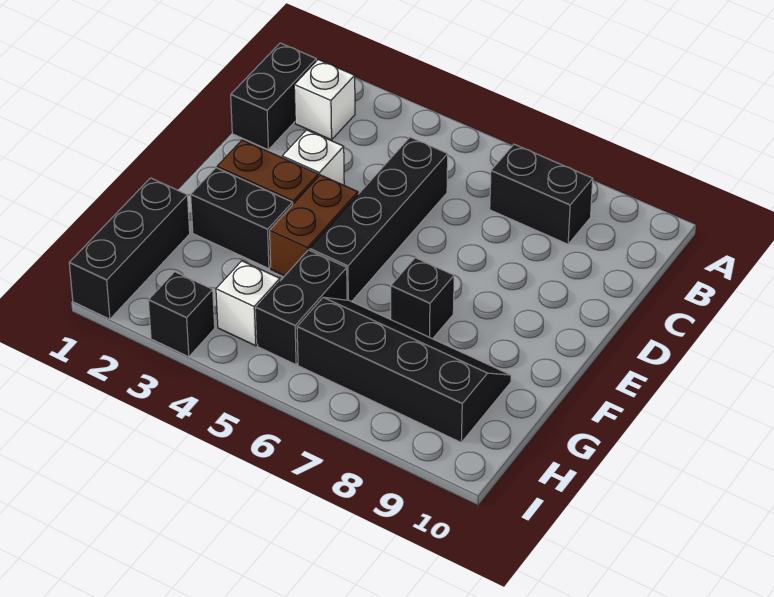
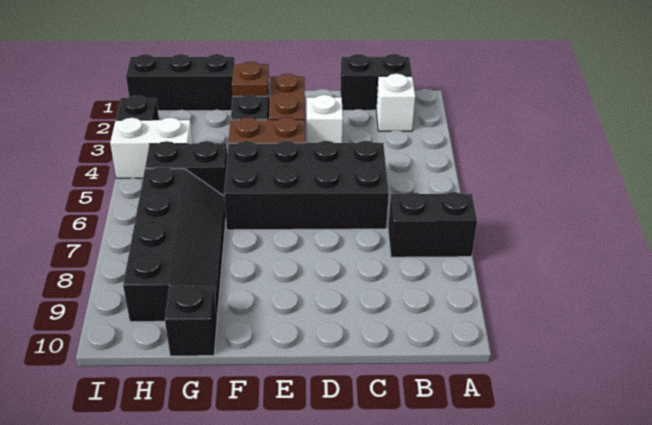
black 1x2 brick [490,144,593,244] -> black 1x2 brick turned to [388,192,477,257]
black 1x4 brick [310,137,448,302] -> black 2x4 brick [224,141,389,230]
none -> brown 1x1 plate [232,62,269,96]
black 1x1 brick [391,258,454,339] -> black 1x1 brick moved to [165,285,217,356]
white 1x1 brick [216,261,280,346] -> white 1x2 brick [110,118,193,178]

